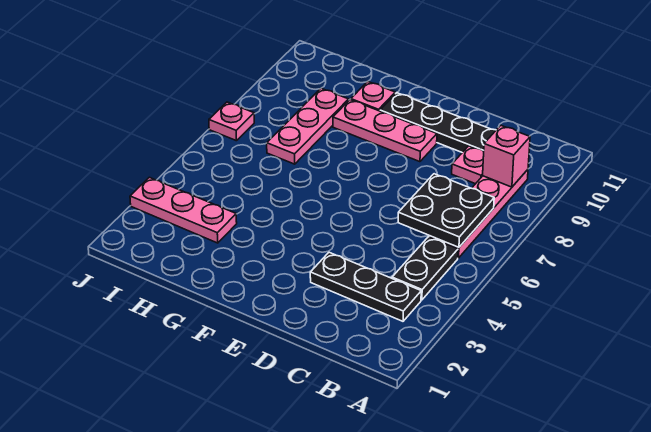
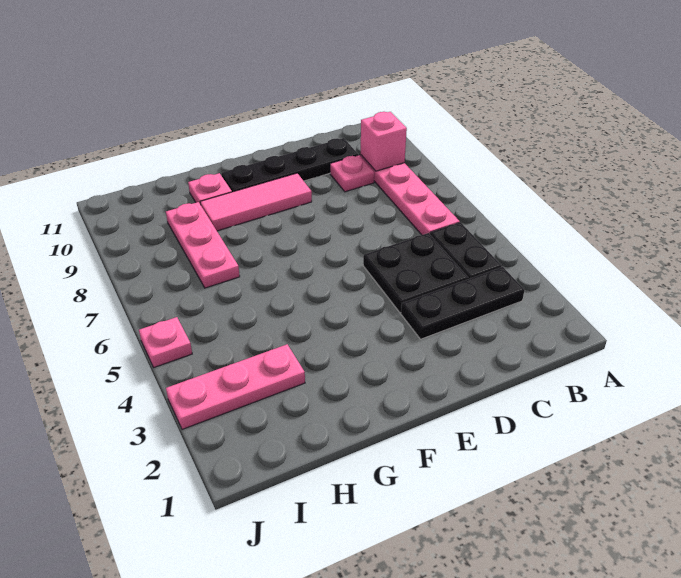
black 2x2 plate [398,174,494,247] -> black 2x2 plate moved to [363,233,468,313]
pink 1x3 plate [333,100,437,162] -> pink 1x3 tile [200,173,312,231]
pink 1x1 plate [209,102,254,141] -> pink 1x1 plate moved to [139,317,192,367]

